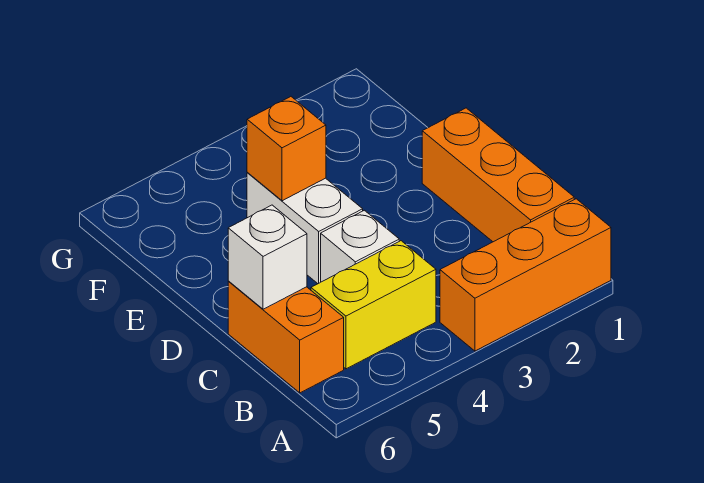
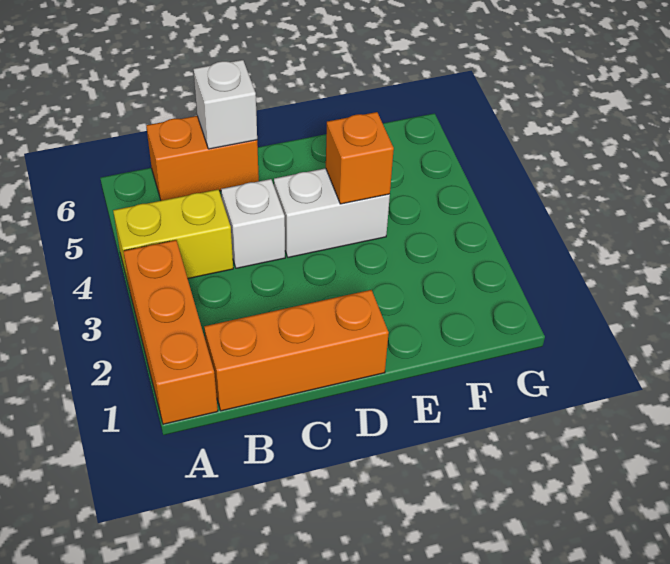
yellow 1x2 brick [311,241,436,369] -> yellow 1x2 brick turned to [113,190,233,286]

